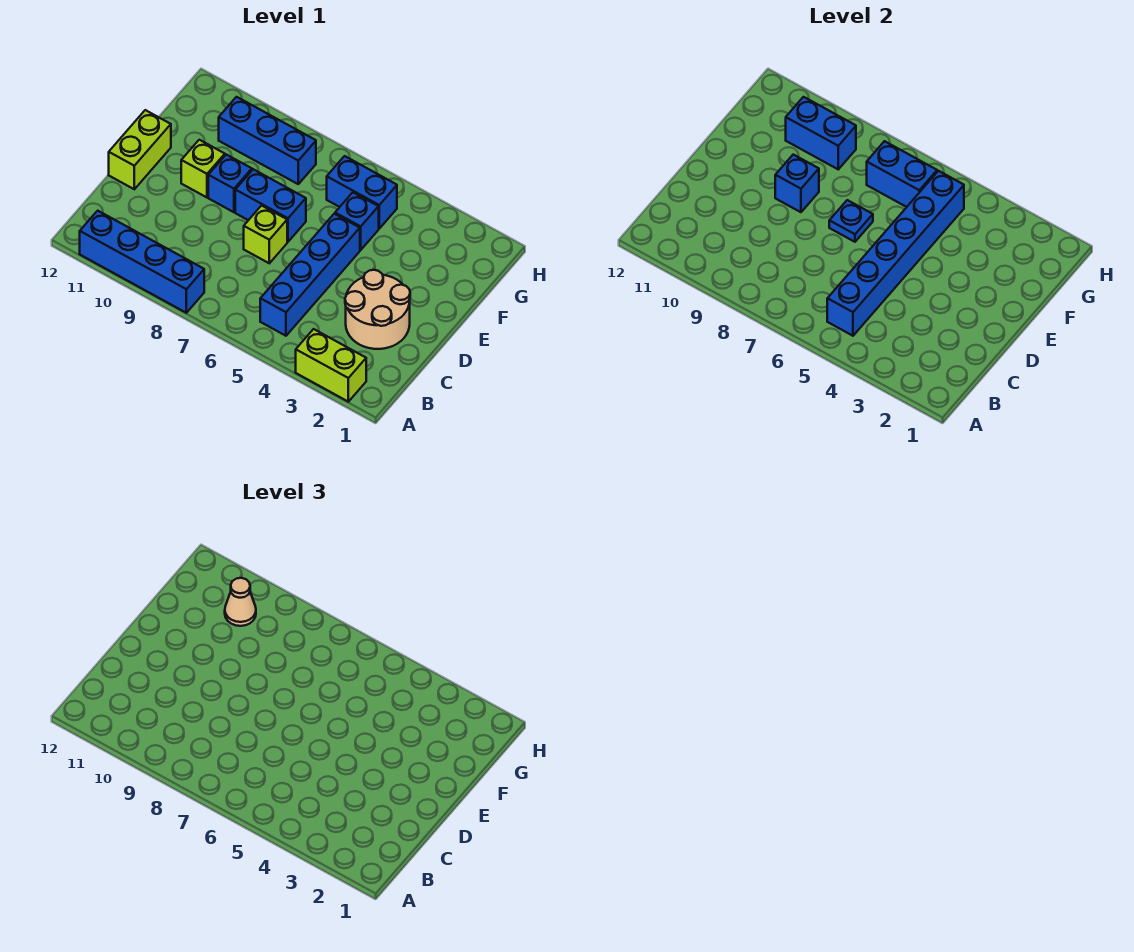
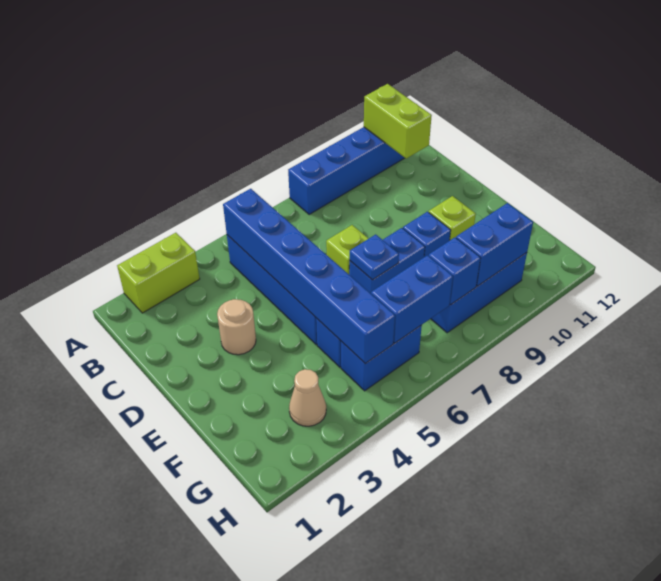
tan 2x2 round brick [345,270,410,349] -> tan 1x1 round brick [217,299,256,355]
lime 1x2 brick [109,110,171,189] -> lime 1x2 brick moved to [364,84,432,159]
blue 1x1 brick [775,155,819,212] -> blue 1x1 brick moved to [429,237,480,305]
tan 1x1 cone [225,578,256,626] -> tan 1x1 cone moved to [289,369,326,426]

